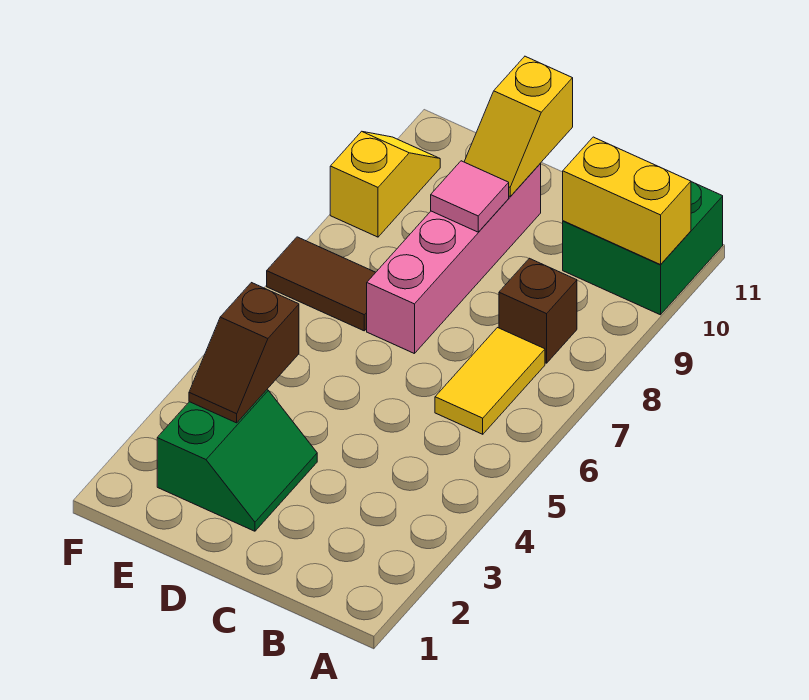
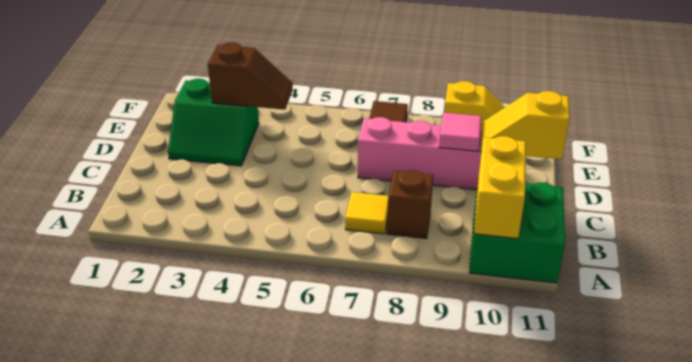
yellow 1x2 tile [435,328,545,434] -> yellow 1x1 tile [345,192,388,234]
brown 1x2 slope [189,283,299,423] -> brown 1x2 slope turned to [208,43,293,110]

